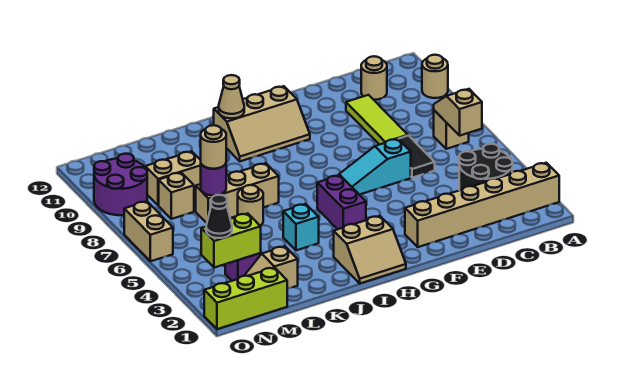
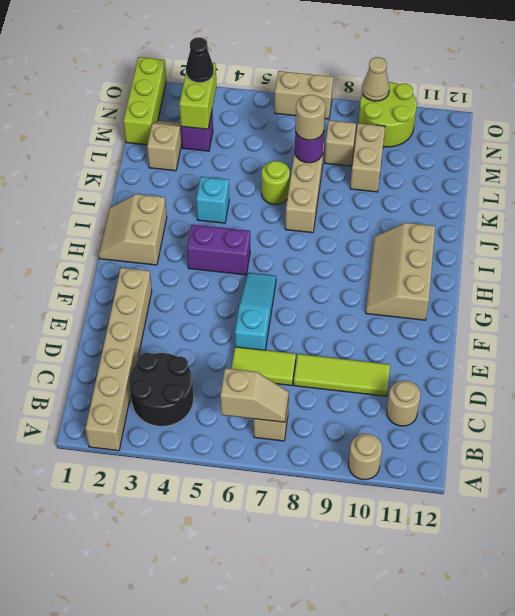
black 1x2 tile [399,136,435,178] -> lime 1x2 tile [231,347,296,386]
tan 1x1 cone [219,75,244,118] -> tan 1x1 cone moved to [362,57,389,101]
tan 1x1 round brick [238,185,263,226] -> lime 1x1 round brick [262,161,290,205]
purple 2x2 round brick [94,154,147,215] -> lime 2x2 round brick [359,82,417,147]

